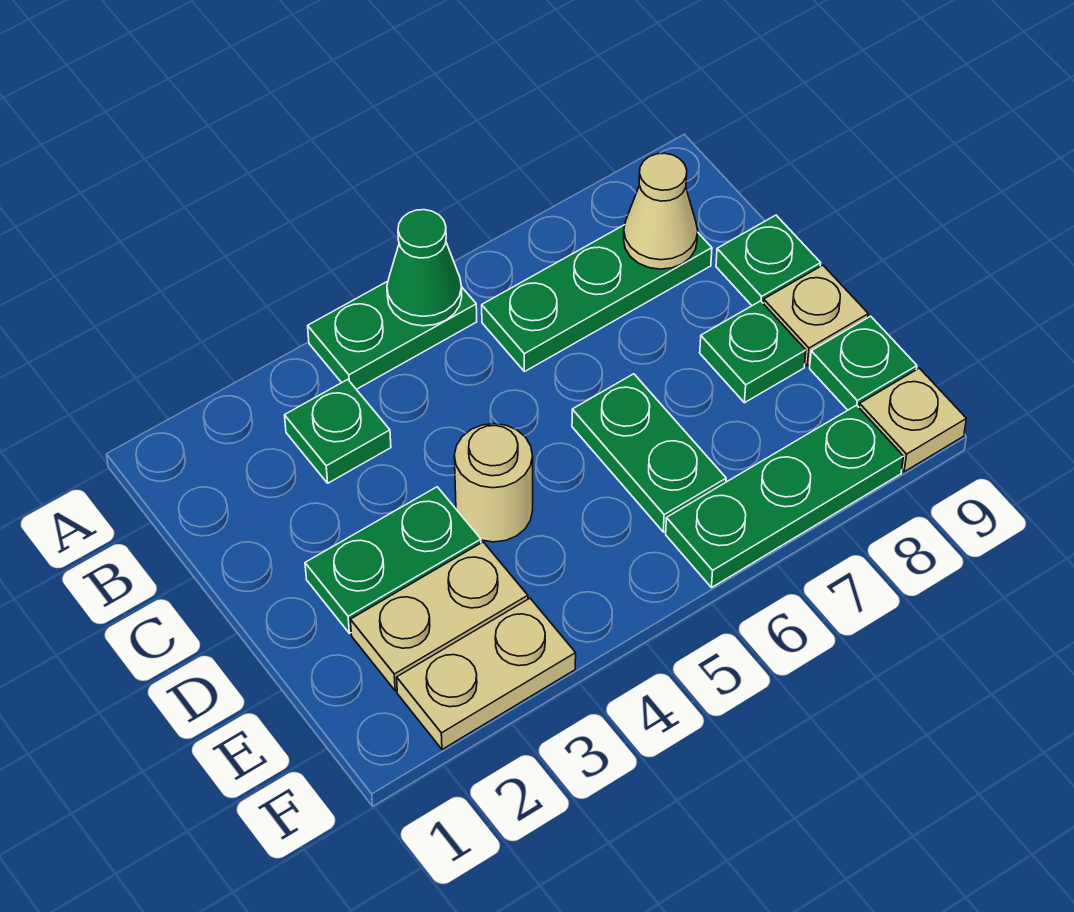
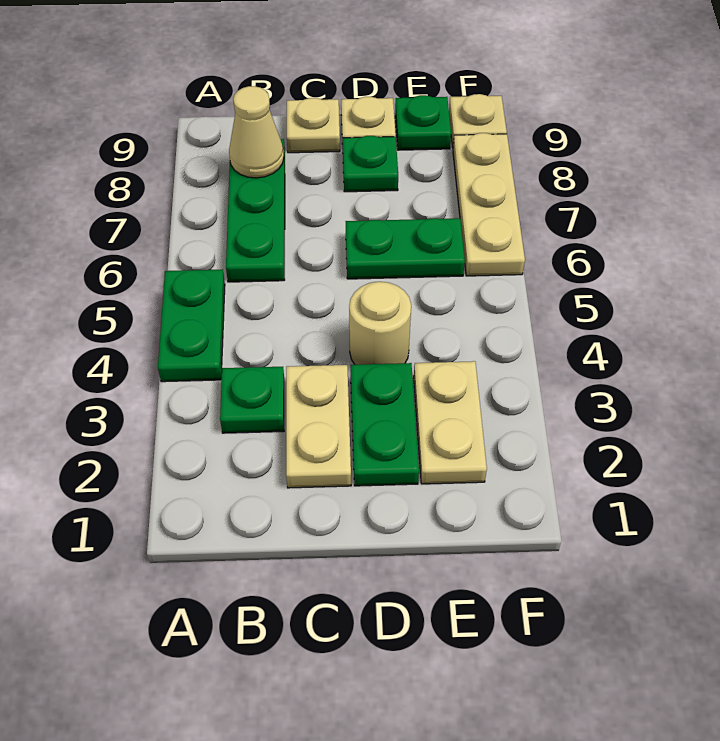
green 1x1 cone [387,210,462,326] -> none
green 1x1 plate [716,215,821,306] -> tan 1x1 plate [287,98,340,153]
tan 1x2 plate [397,598,576,749] -> tan 1x2 plate moved to [286,365,351,488]
green 1x3 plate [666,405,903,588] -> tan 1x3 plate [453,133,525,276]

